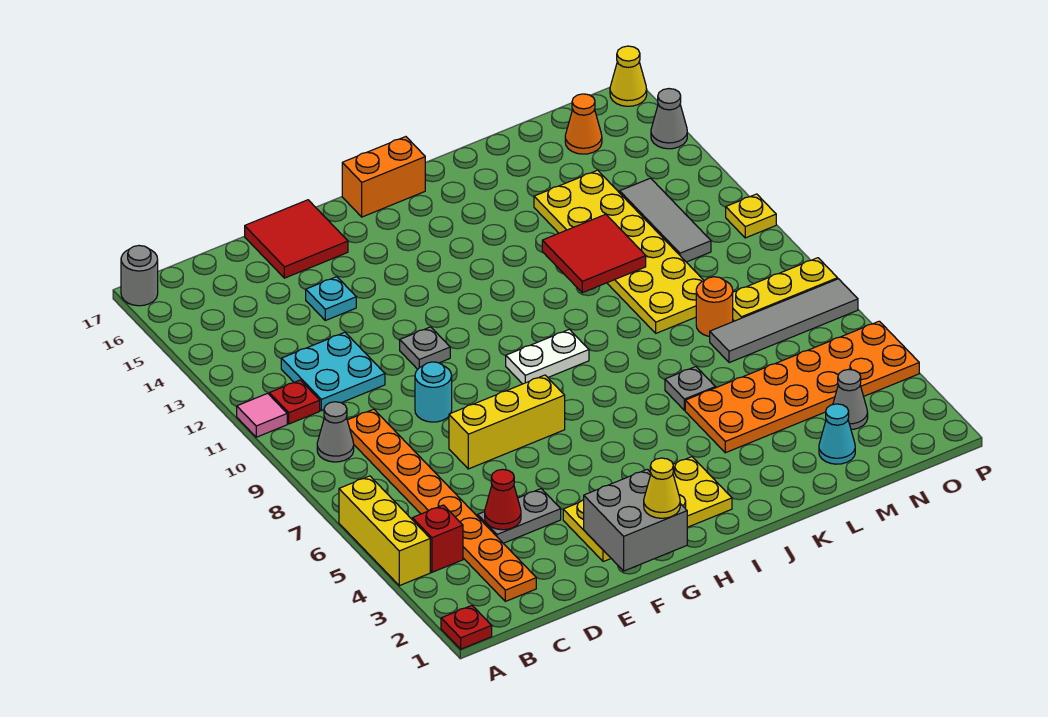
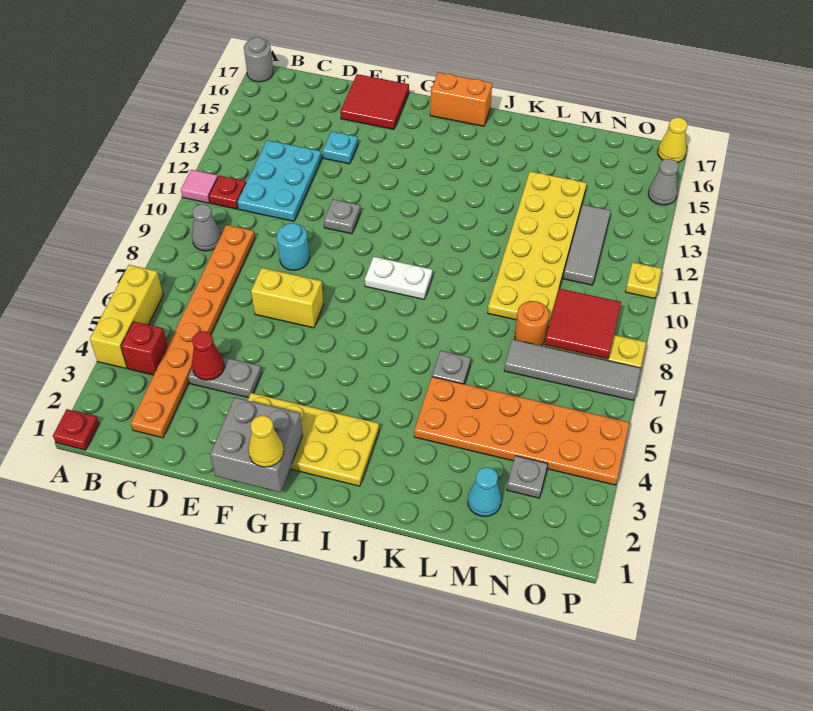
cyan 2x2 plate [281,332,385,411] -> cyan 2x3 plate [237,140,322,221]
yellow 1x3 brick [449,375,565,469] -> yellow 1x2 brick [251,268,324,328]
red 2x2 tile [542,214,646,293] -> red 2x2 tile moved to [545,289,621,359]
grey 1x1 cone [833,369,868,430] -> grey 1x1 plate [507,456,548,498]
orange 1x1 cone [565,94,602,154] -> none

